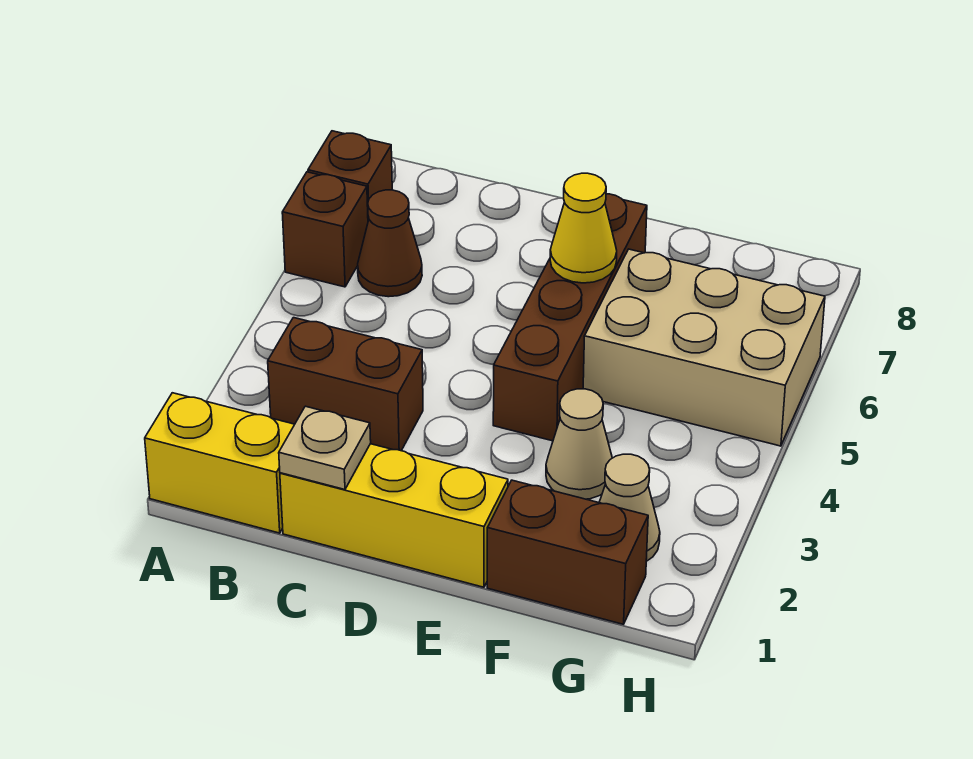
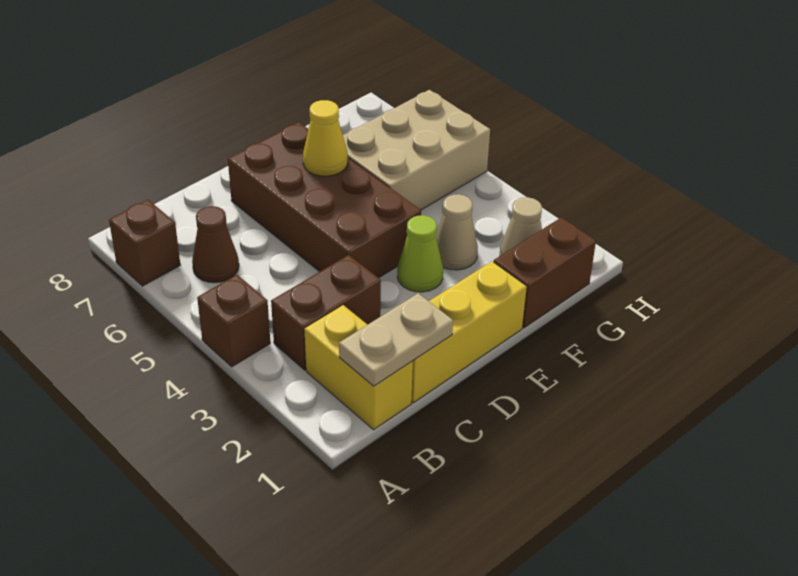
yellow 1x2 brick [145,393,295,533] -> yellow 1x2 brick turned to [305,305,413,430]
brown 1x1 brick [282,172,368,287] -> brown 1x1 brick moved to [197,275,270,367]
tan 1x1 plate [279,406,371,490] -> tan 1x2 plate [339,293,453,386]
none -> lime 1x1 cone [397,215,443,292]
brown 1x4 brick [493,194,647,441] -> brown 2x4 brick [228,122,421,278]

